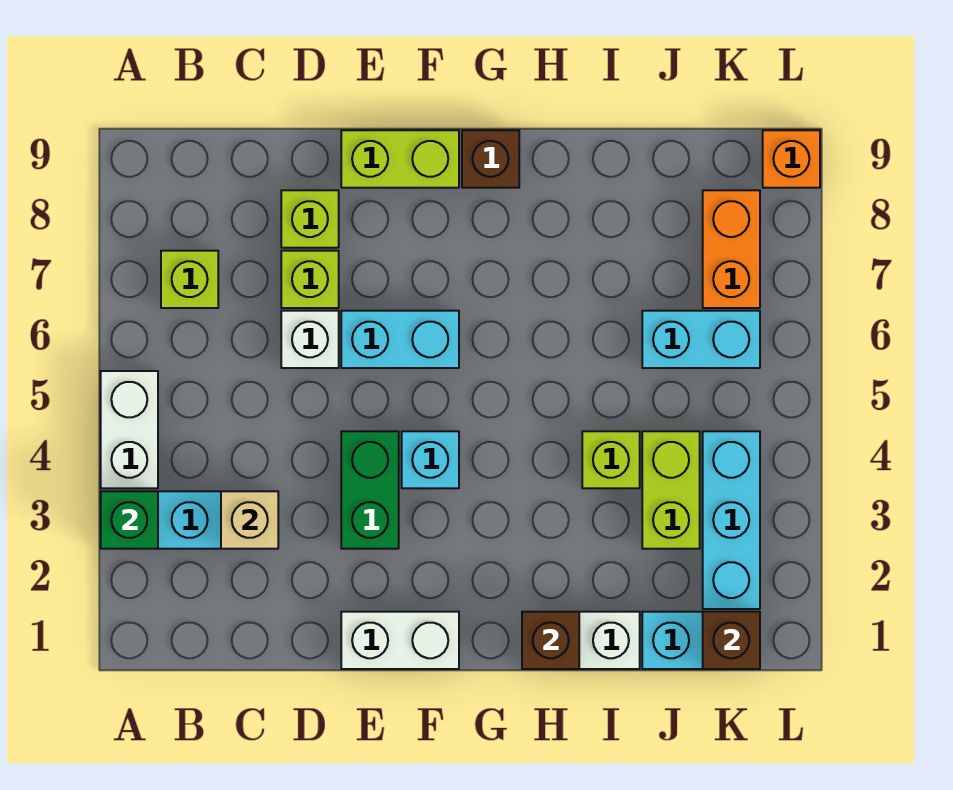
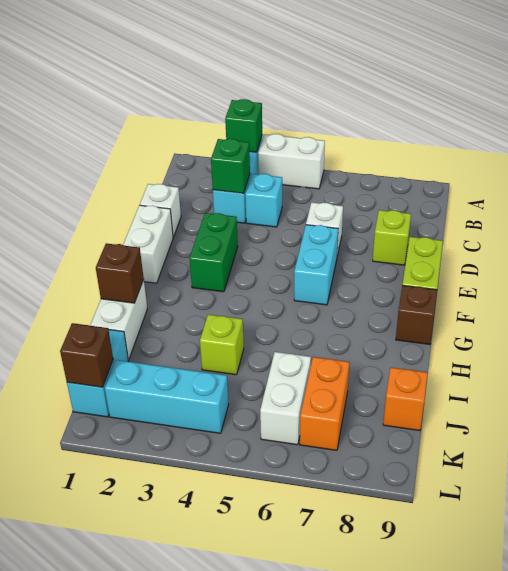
lime 1x1 brick [161,251,218,308] -> none
tan 1x1 brick [221,491,278,549] -> green 1x1 brick [211,139,250,193]
none -> white 1x1 brick [140,184,181,237]
lime 1x1 brick [281,251,339,308] -> none
green 1x2 brick [341,431,399,549] -> green 1x2 brick turned to [189,213,238,292]
cyan 1x1 brick [402,431,459,488] -> cyan 1x1 brick moved to [245,174,282,227]
lime 1x2 brick [642,431,700,549] -> none
cyan 1x2 brick [642,311,760,368] -> white 1x2 brick [260,352,311,445]
orange 1x2 brick [703,190,760,308] -> orange 1x2 brick turned to [300,357,349,450]
orange 1x1 brick [763,130,820,188] -> orange 1x1 brick moved to [383,367,428,431]

